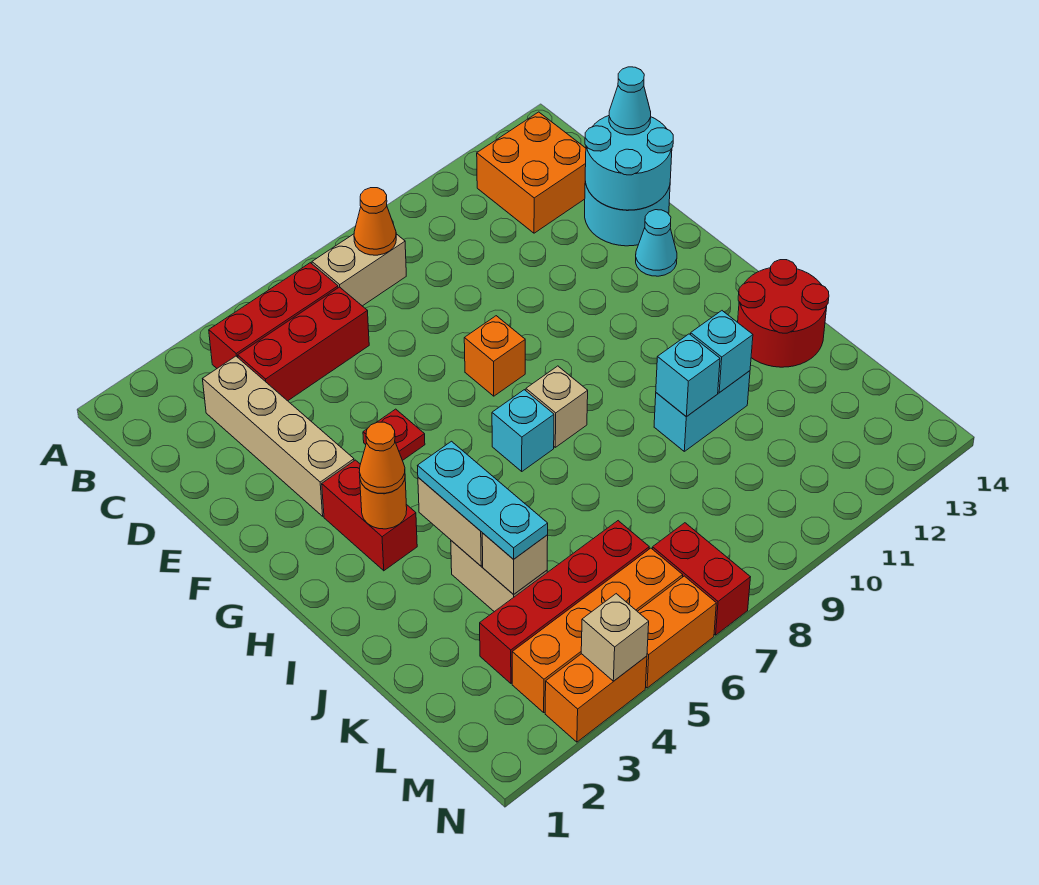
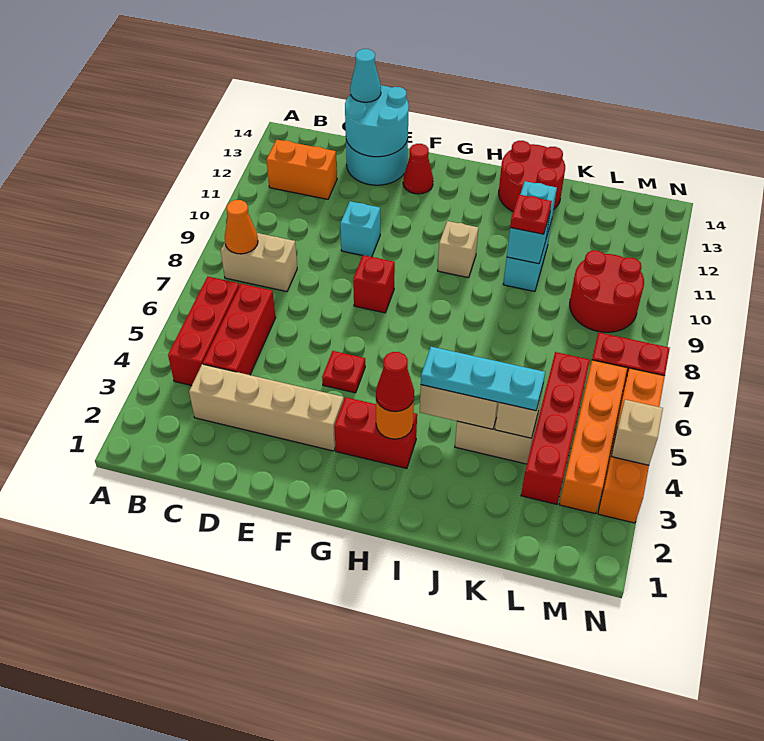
tan 1x2 brick [312,234,406,306] -> tan 1x2 brick turned to [221,233,297,292]
orange 2x2 brick [477,112,586,233] -> orange 1x2 brick [266,140,337,199]
orange 1x1 brick [464,316,525,396] -> red 1x1 brick [353,255,395,313]
cyan 1x1 cone [636,210,677,276] -> red 1x1 cone [403,144,433,194]
orange 1x1 cone [359,422,405,493] -> red 1x1 cone [376,352,414,412]
cyan 1x1 brick [492,390,554,471] -> cyan 1x1 brick moved to [340,201,380,257]
tan 1x1 brick [526,366,588,447] -> tan 1x1 brick moved to [438,221,478,278]
none -> red 1x1 plate [510,195,552,234]
none -> red 2x2 round brick [570,250,644,332]

